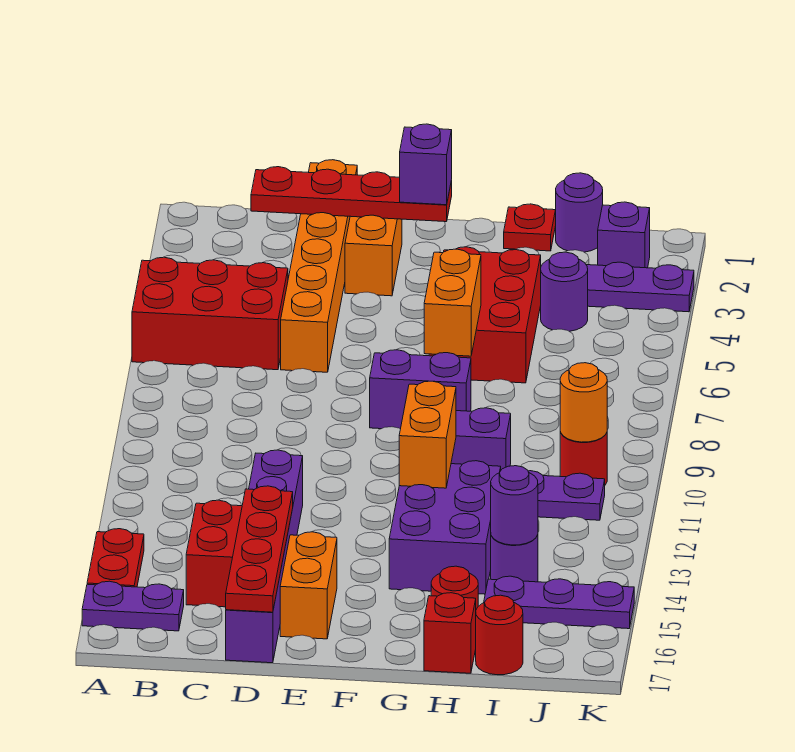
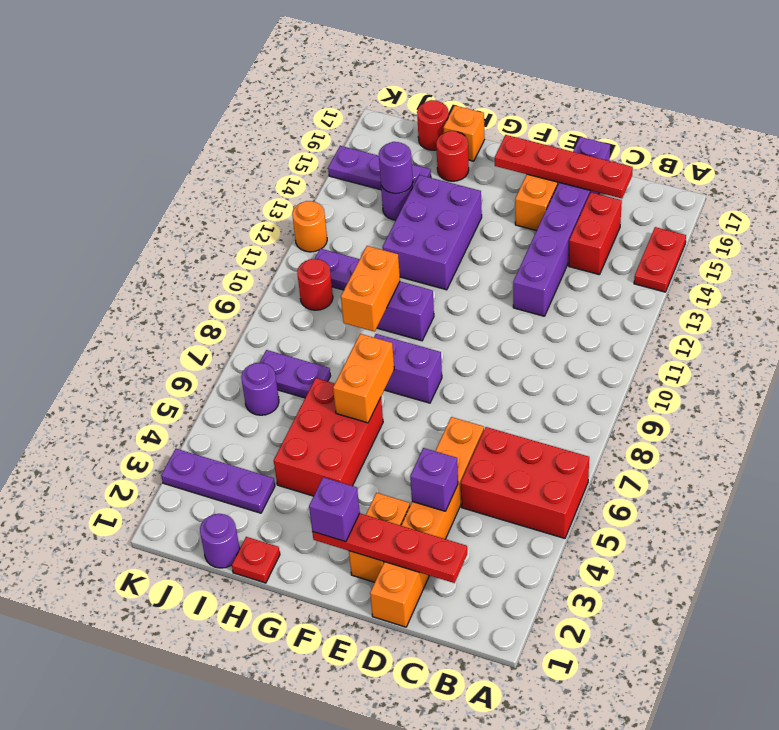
purple 1x2 plate [82,581,184,631] -> purple 1x2 plate moved to [259,350,330,398]
red 1x4 plate [226,486,293,612] -> red 1x4 plate turned to [495,135,633,198]
orange 1x2 brick [399,381,456,488] -> orange 1x2 brick moved to [341,246,400,332]
red 1x1 brick [424,593,476,673] -> orange 1x1 brick [443,106,485,161]
purple 1x1 round brick [541,252,588,331] -> purple 1x1 round brick moved to [241,363,279,415]
purple 1x1 brick [598,202,650,268] -> purple 1x1 brick moved to [410,448,458,511]
orange 1x1 round brick [560,363,607,442] -> orange 1x1 round brick moved to [292,201,327,252]

